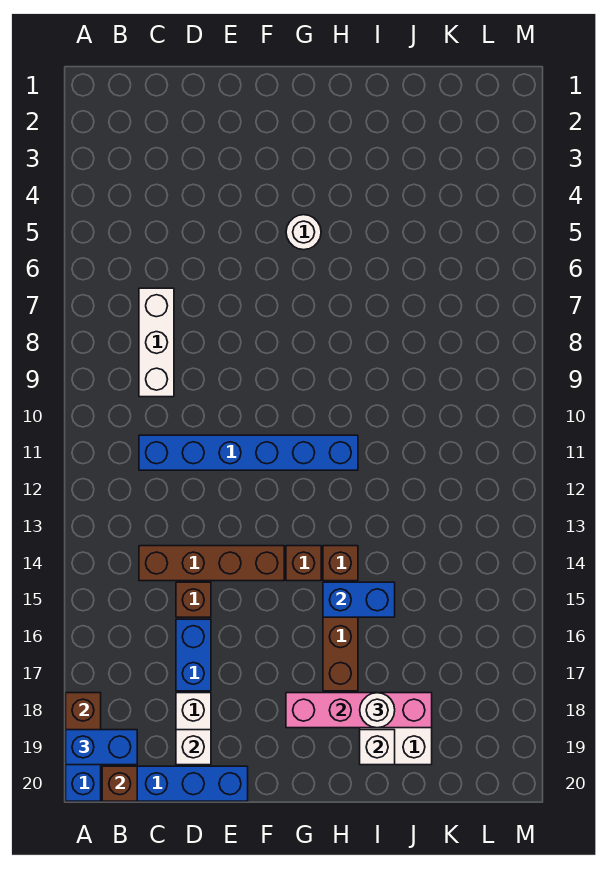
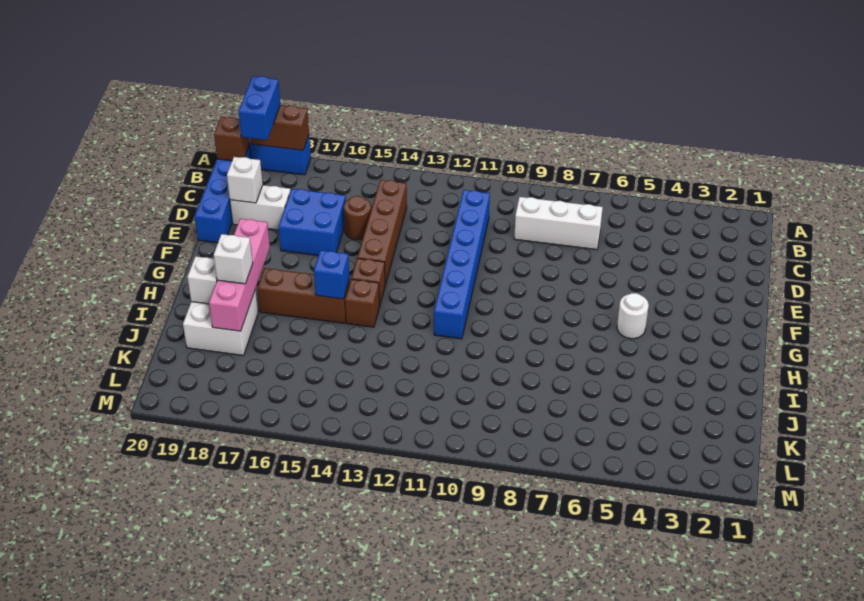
brown 1x1 brick [176,582,211,617] -> brown 1x1 round brick [344,196,371,240]
blue 1x2 brick [176,619,211,691] -> blue 2x2 brick [279,189,346,256]
blue 1x2 brick [323,582,395,617] -> blue 1x1 brick [314,250,350,299]
white 1x1 round brick [360,693,395,728] -> white 1x1 brick [214,234,253,284]

